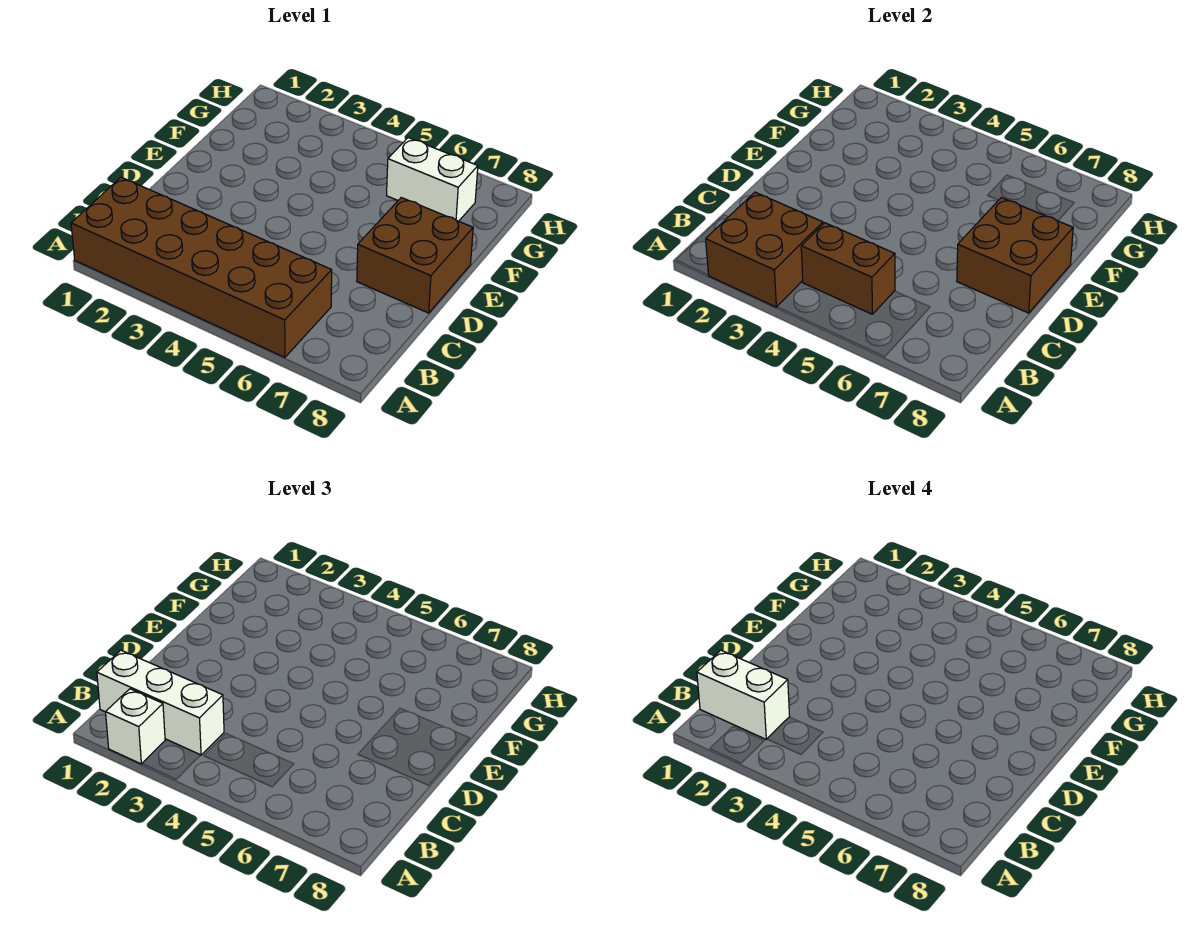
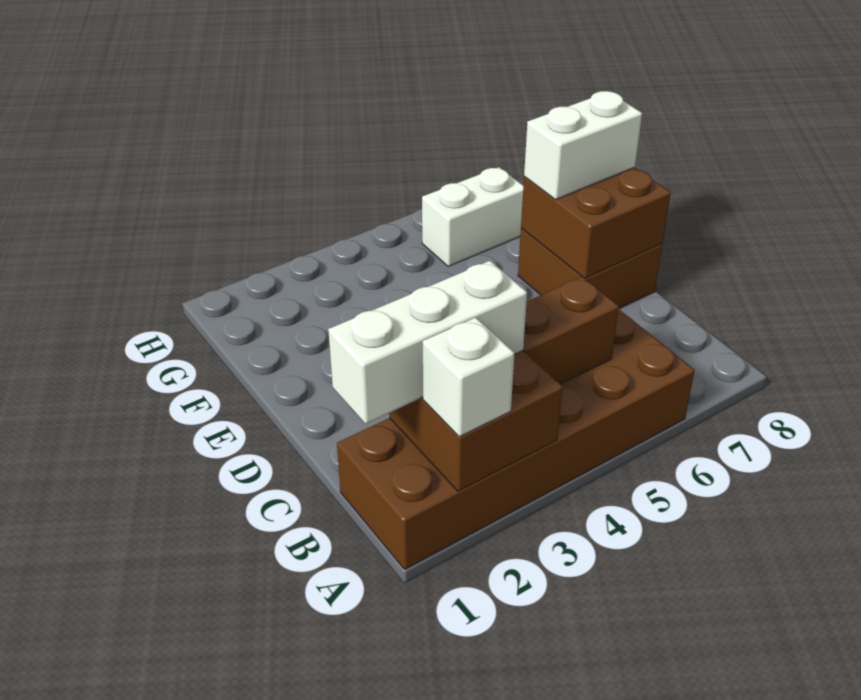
white 1x2 brick [697,650,790,739] -> white 1x2 brick moved to [524,91,642,200]

